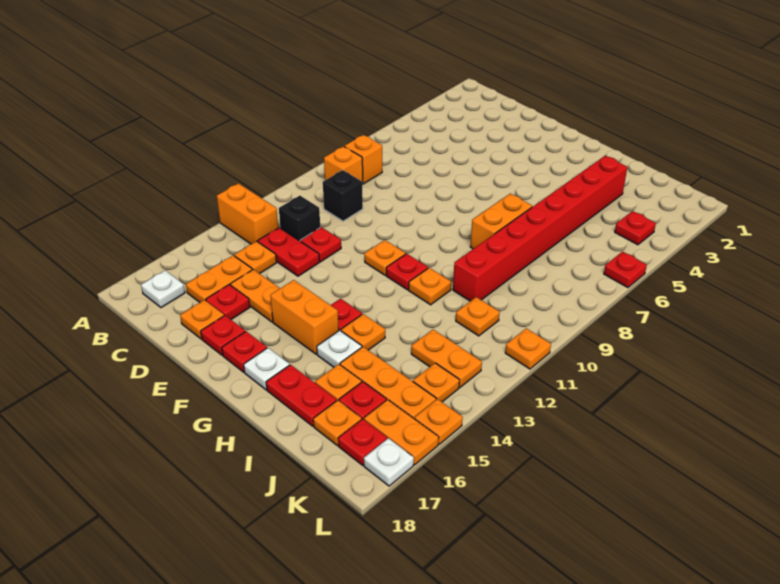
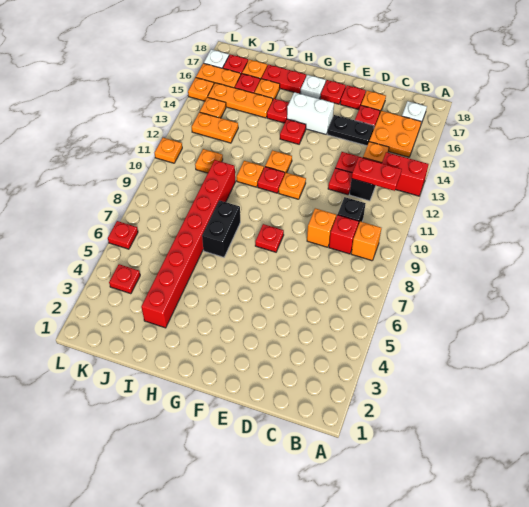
orange 1x2 brick [217,183,278,244] -> red 1x2 brick [382,152,428,196]
orange 1x1 brick [344,135,382,184] -> orange 1x1 brick moved to [307,208,336,247]
none -> red 1x2 plate [352,157,402,191]
none -> red 1x1 brick [329,215,359,254]
orange 1x2 plate [186,255,252,302] -> orange 2x2 plate [369,111,422,157]
orange 1x2 plate [231,269,280,322] -> black 1x2 plate [327,115,374,146]
none -> red 1x1 plate [255,224,284,252]
orange 1x2 brick [270,280,339,354] -> white 1x2 brick [287,92,334,134]
orange 1x2 brick [470,194,532,249] -> black 1x2 brick [202,200,240,257]
orange 1x1 plate [341,314,385,350] -> orange 1x1 plate moved to [265,150,292,173]
white 1x1 plate [317,330,362,367] -> red 1x1 plate [267,99,289,123]

